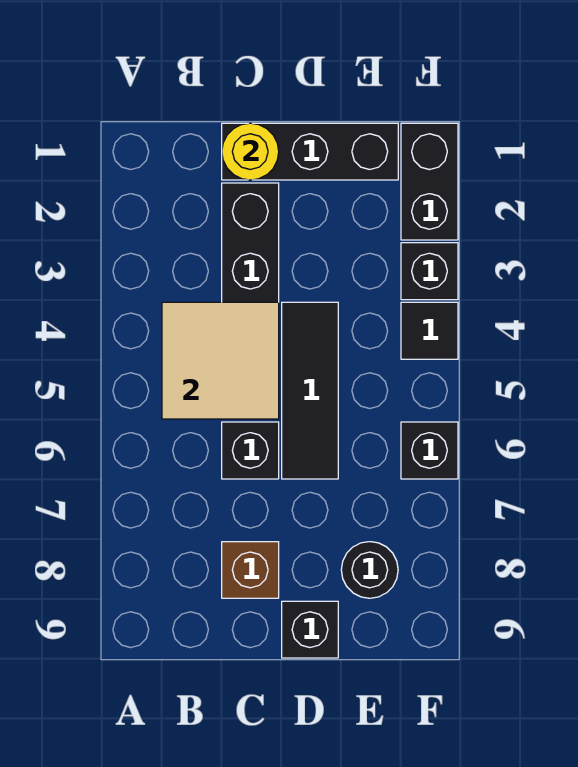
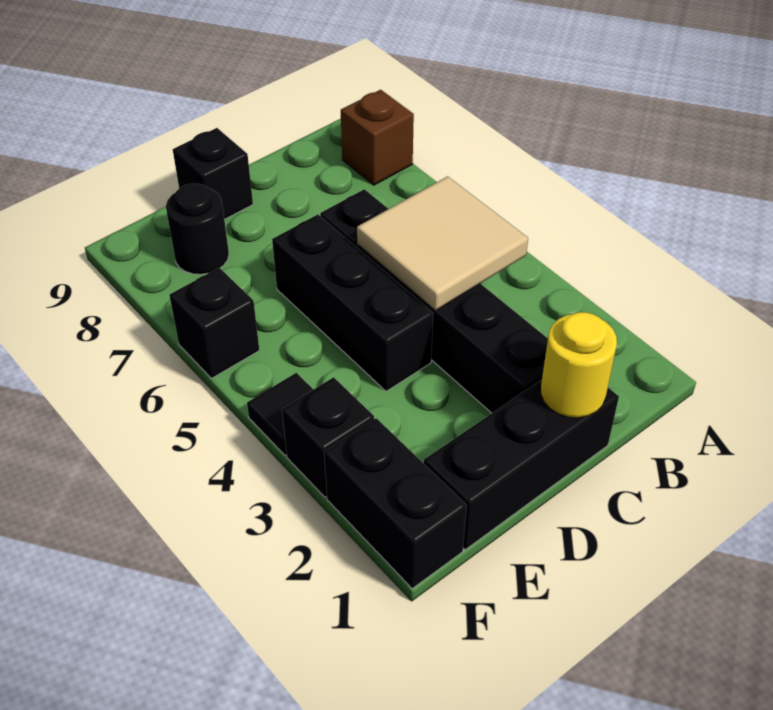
brown 1x1 brick [222,542,279,598] -> brown 1x1 brick moved to [341,90,414,185]
black 1x3 tile [282,302,338,479] -> black 1x3 brick [272,214,433,391]

